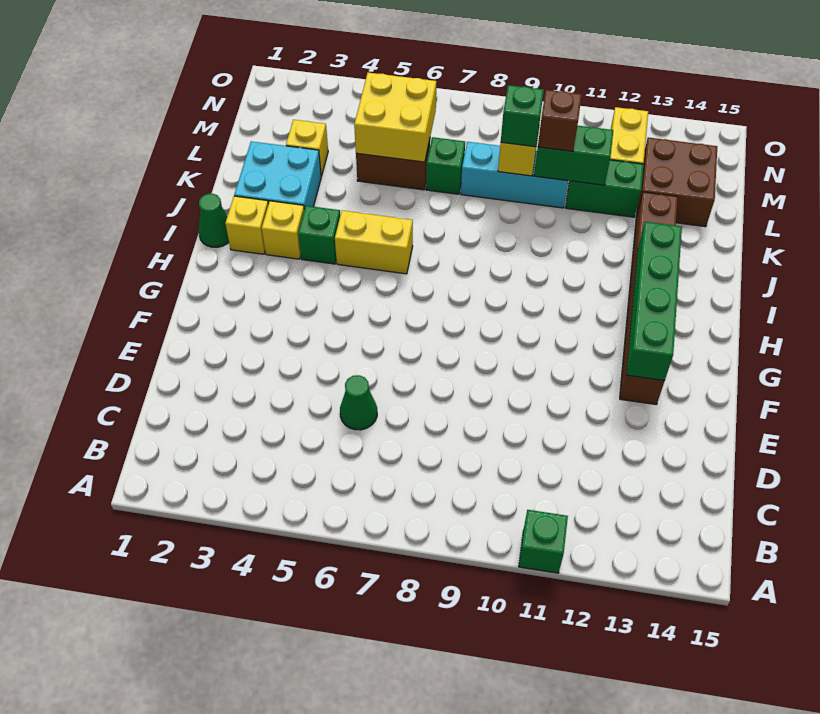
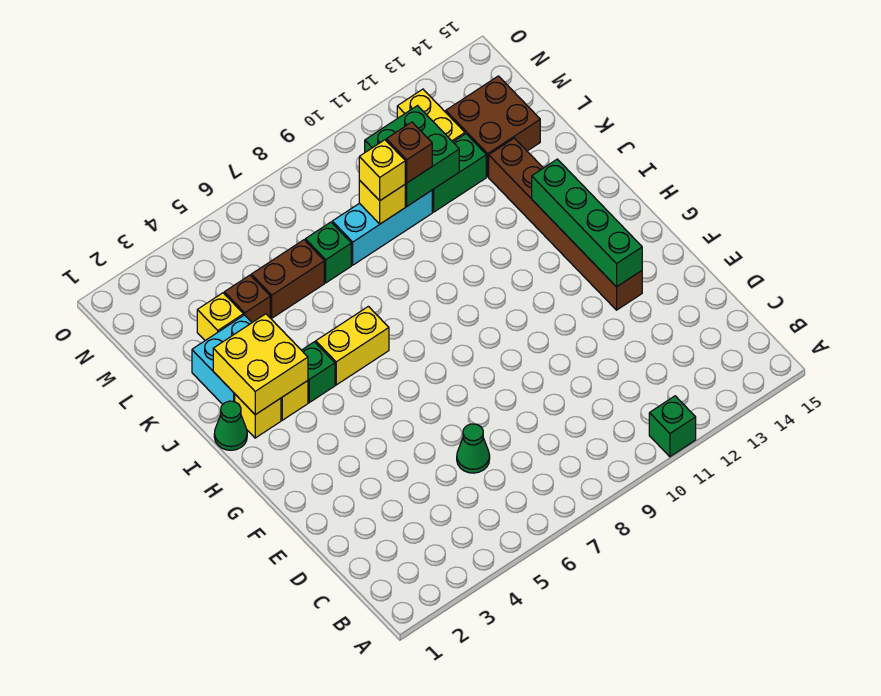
none -> brown 1x1 brick [224,275,270,322]
yellow 2x2 brick [354,73,436,162] -> yellow 2x2 brick moved to [213,314,308,415]
green 1x1 brick [501,85,544,147] -> yellow 1x1 brick [359,140,405,201]
green 1x2 brick [534,126,613,185] -> green 2x2 brick [365,106,459,206]

